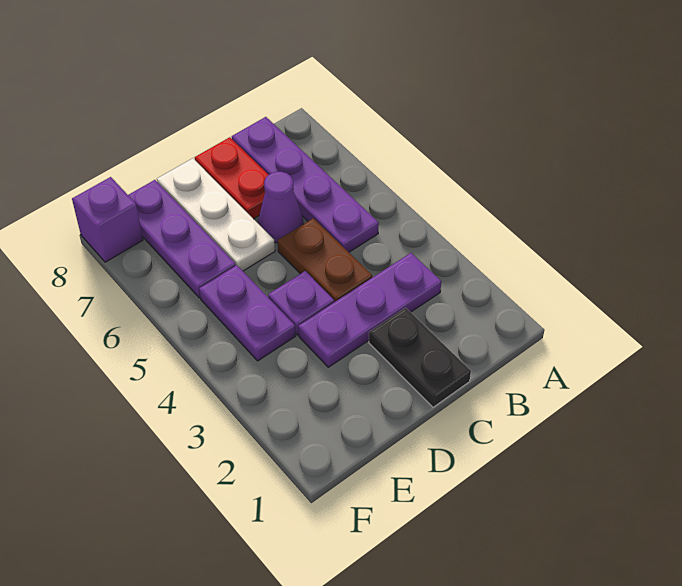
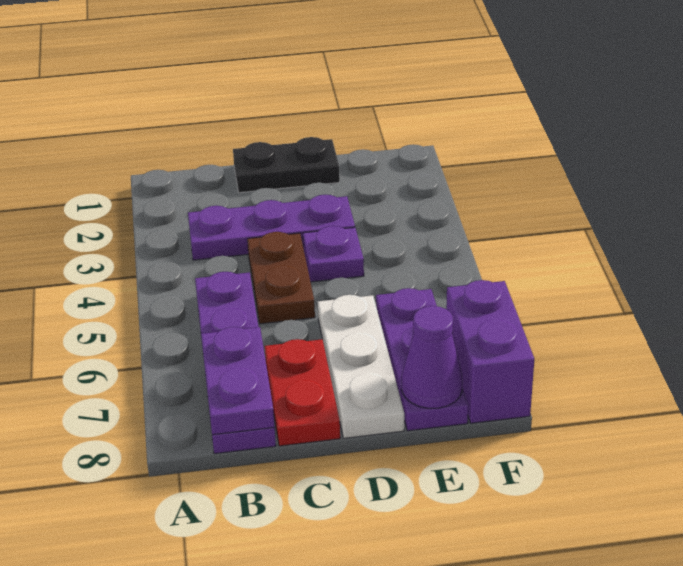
black 1x2 plate [369,308,471,407] -> black 1x2 plate turned to [233,137,340,193]
purple 1x1 cone [258,172,303,243] -> purple 1x1 cone moved to [402,306,463,408]
purple 1x2 plate [199,265,295,361] -> purple 1x2 plate moved to [201,327,275,435]
purple 1x1 brick [72,177,143,262] -> purple 1x2 brick [446,280,534,423]

